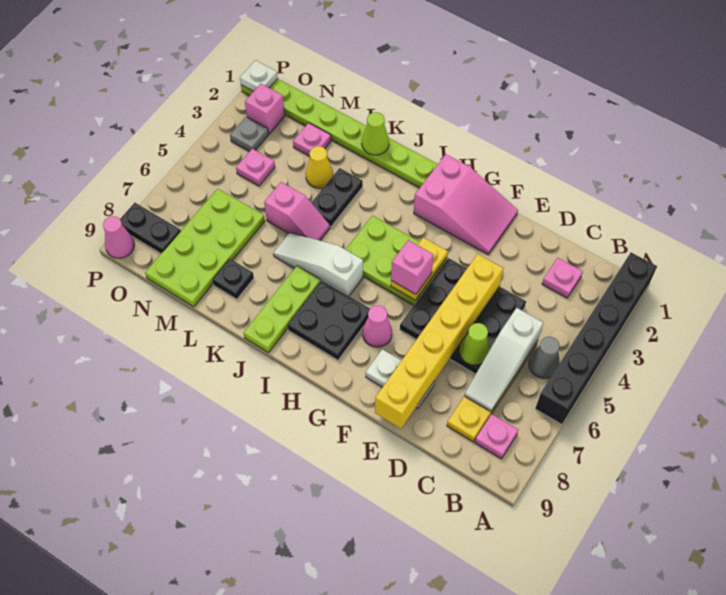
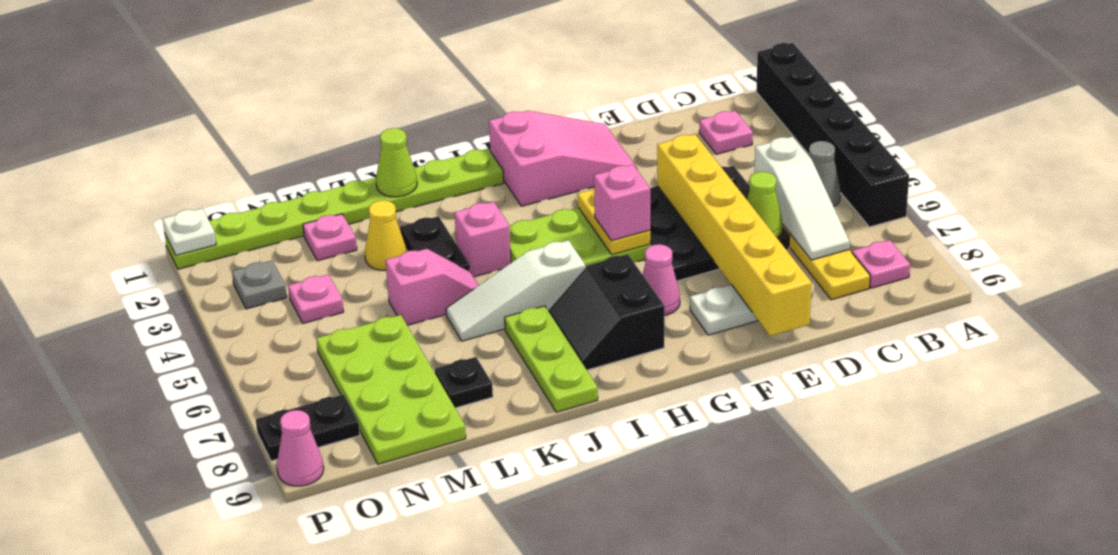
black 2x2 plate [287,281,370,360] -> black 2x2 slope [548,254,664,370]
pink 1x1 brick [245,84,285,134] -> pink 1x1 brick moved to [454,202,511,277]

